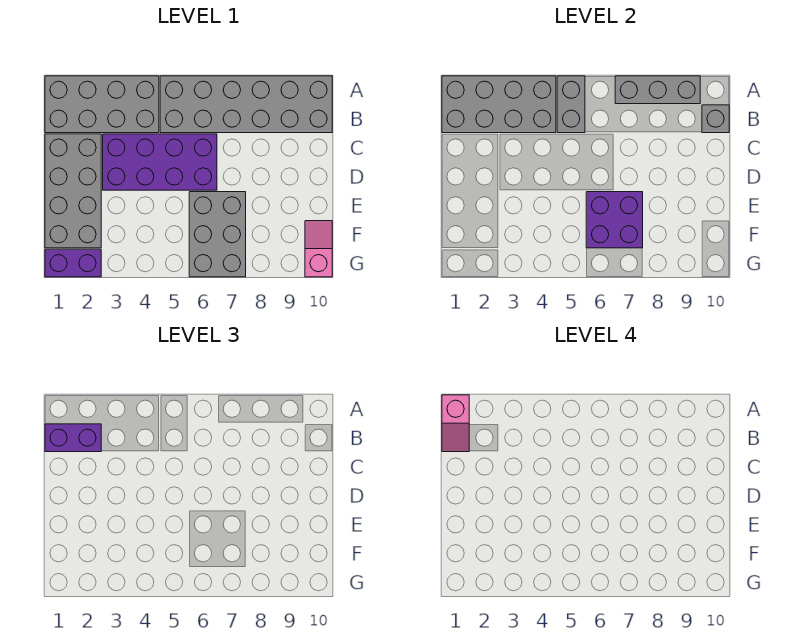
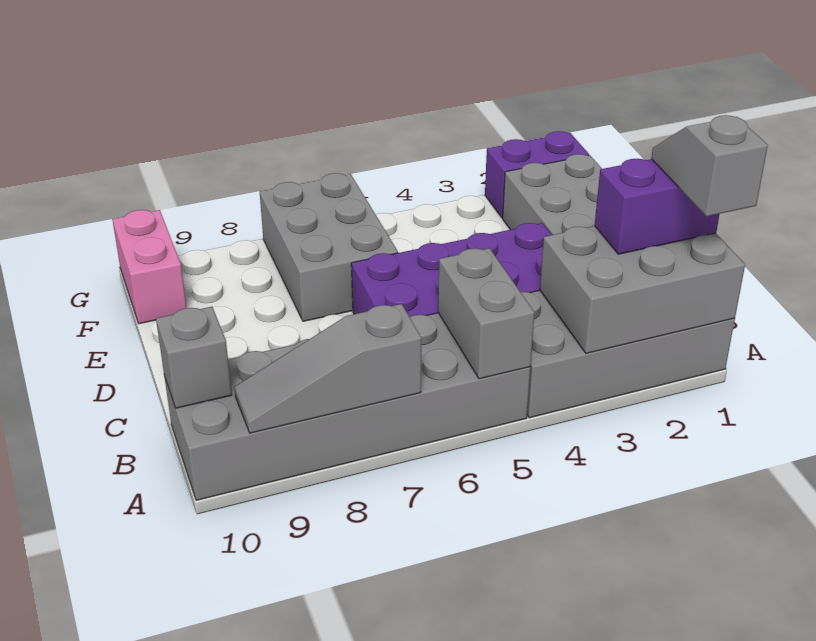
grey 2x4 brick [442,76,556,133] -> grey 2x3 brick [540,226,745,353]
pink 1x2 slope [442,395,469,452] -> grey 1x2 slope [651,115,768,217]
grey 1x3 brick [615,76,700,104] -> grey 1x3 slope [234,304,421,433]
purple 2x2 brick [586,192,643,248] -> none
pink 1x2 slope [305,221,332,277] -> pink 1x2 brick [112,210,186,324]

